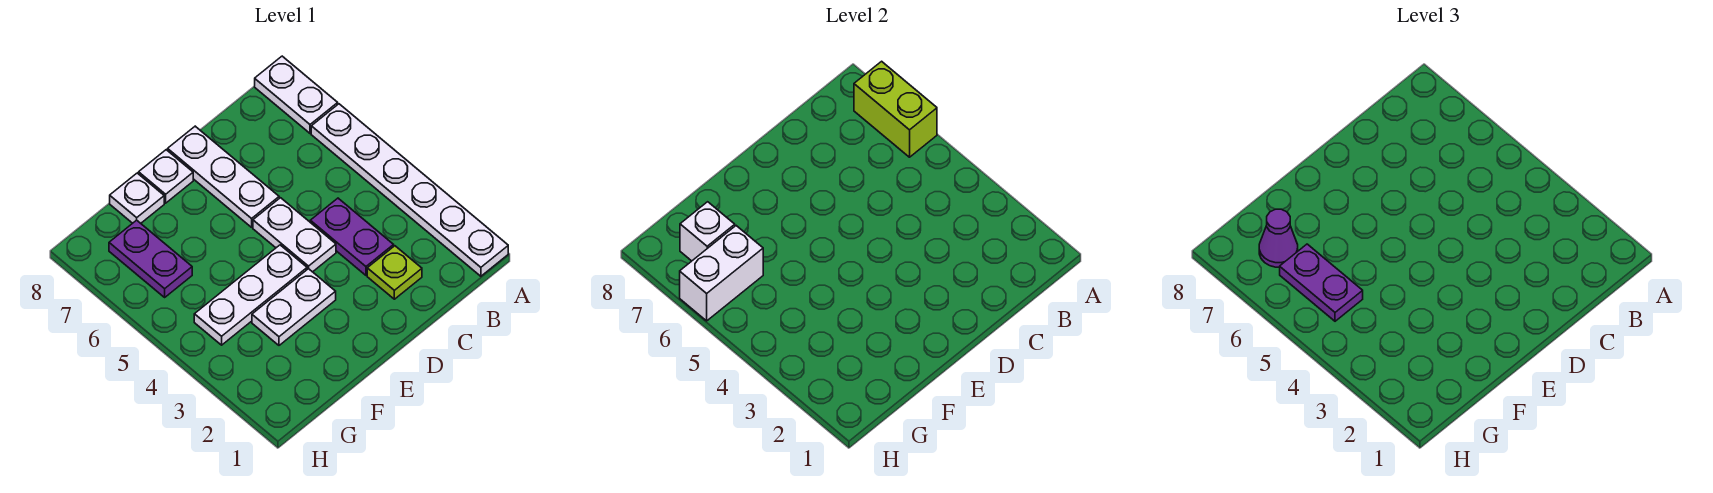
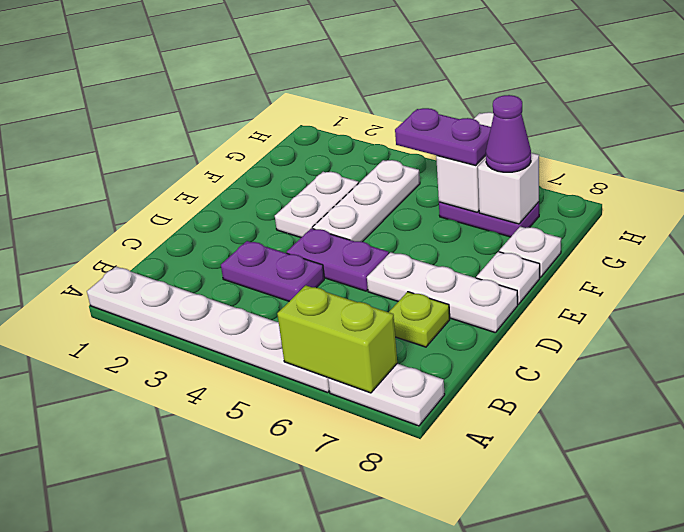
lime 1x1 plate [367,246,422,299] -> lime 1x1 plate moved to [389,292,450,347]
white 1x2 plate [253,198,336,272] -> purple 1x2 plate [287,228,389,291]

